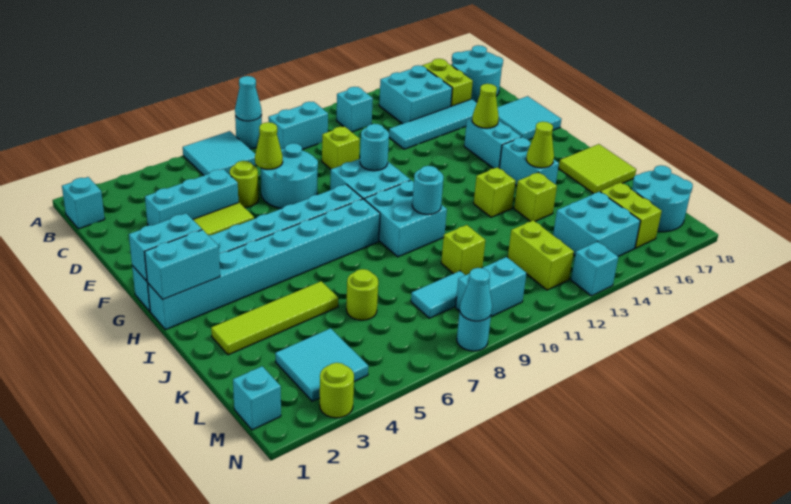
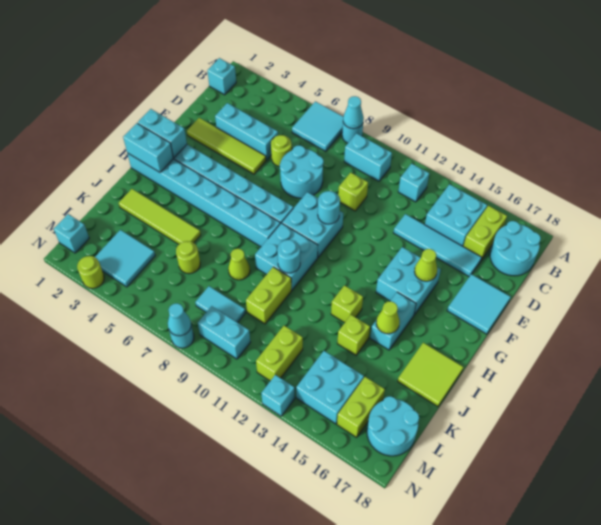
lime 1x1 cone [255,122,283,169] -> lime 1x1 cone moved to [228,249,250,280]
cyan 1x2 brick [464,118,521,168] -> cyan 2x2 brick [376,247,441,315]
lime 1x1 brick [441,225,485,275] -> lime 1x2 brick [246,267,291,324]

